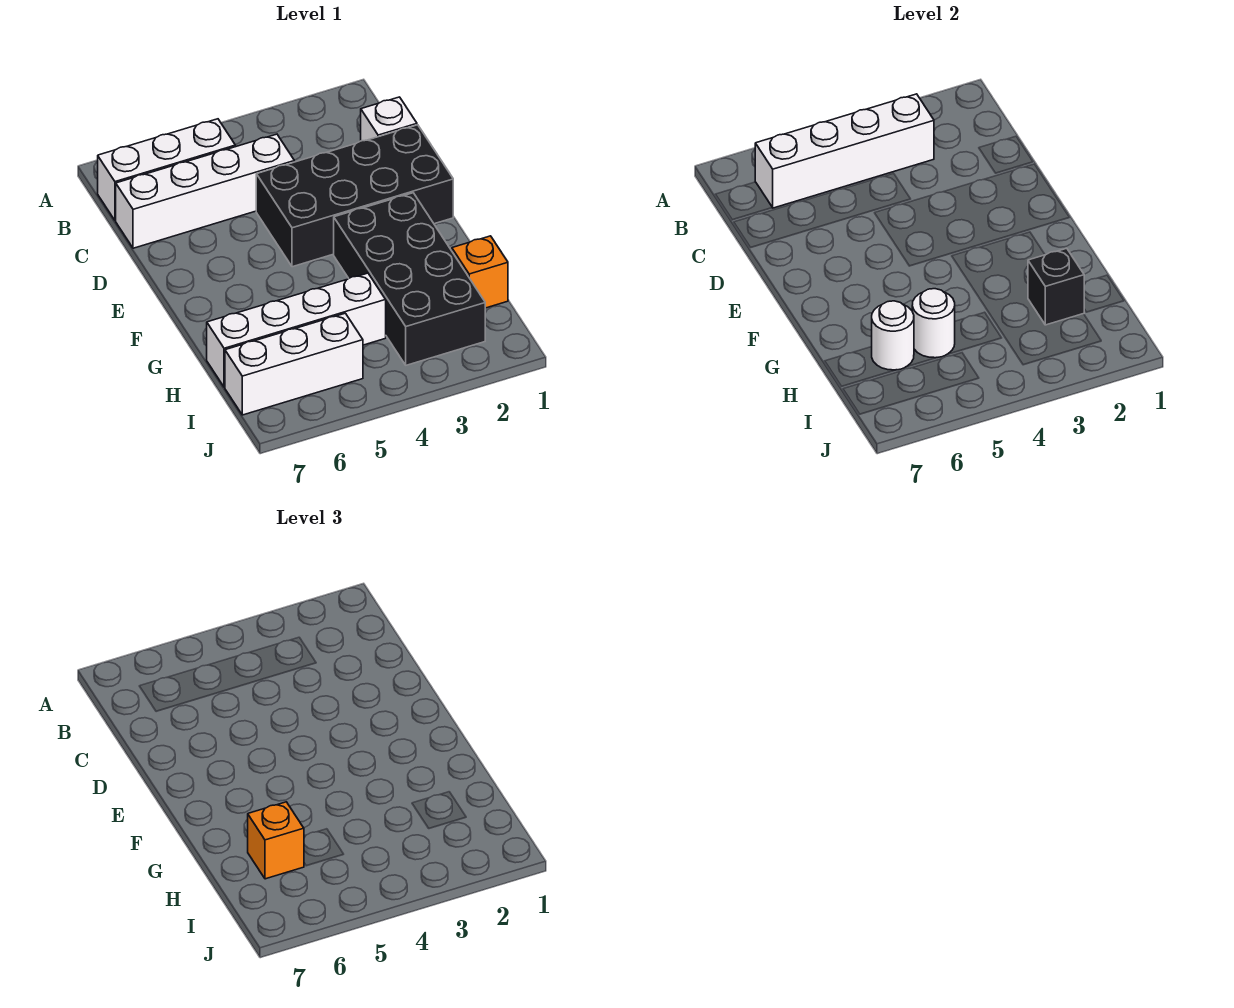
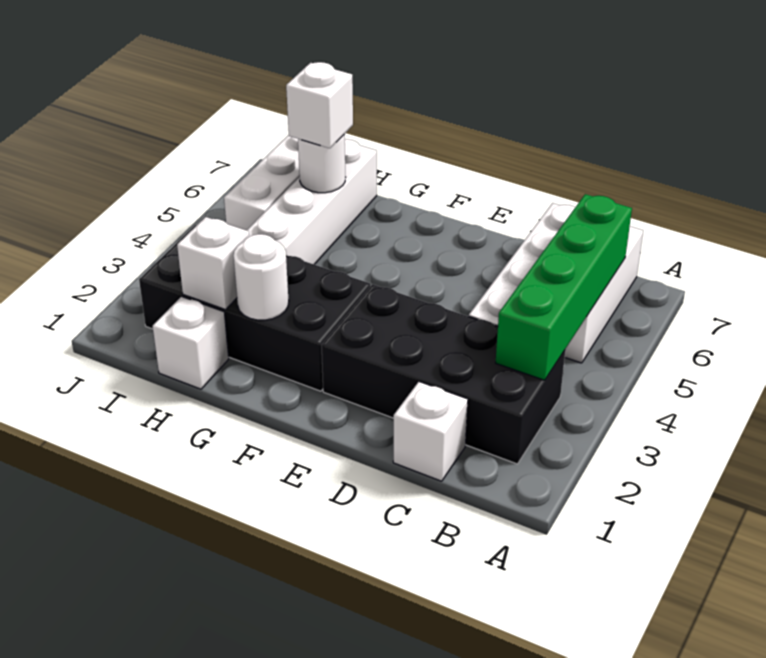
white 1x4 brick [755,94,934,208] -> green 1x4 brick [496,194,632,380]
black 2x4 brick [256,125,453,267] -> black 2x4 brick turned to [322,284,565,464]
orange 1x1 brick [452,236,508,308] -> white 1x1 brick [153,297,229,389]
black 1x1 brick [1028,248,1084,325] -> white 1x1 brick [177,217,249,310]
white 1x1 round brick [912,289,955,358] -> white 1x1 round brick moved to [233,234,289,320]
orange 1x1 brick [248,802,304,879] -> white 1x1 brick [286,62,353,148]

